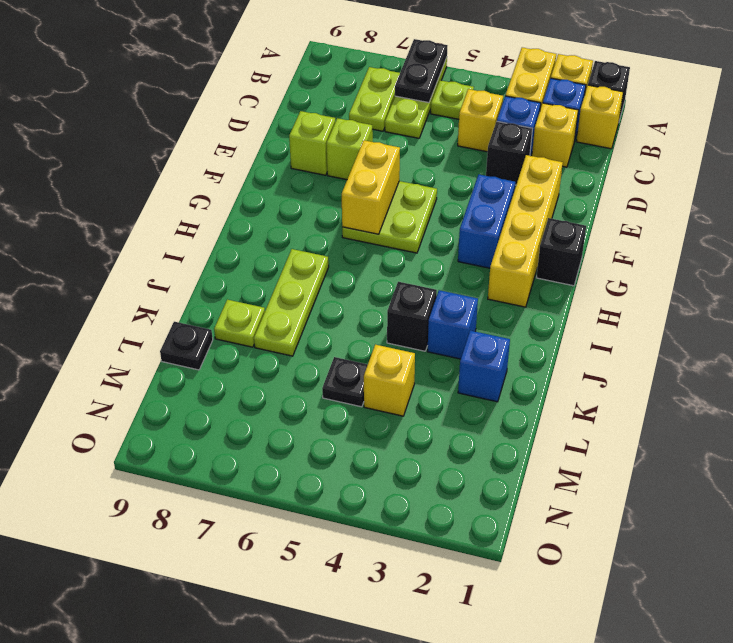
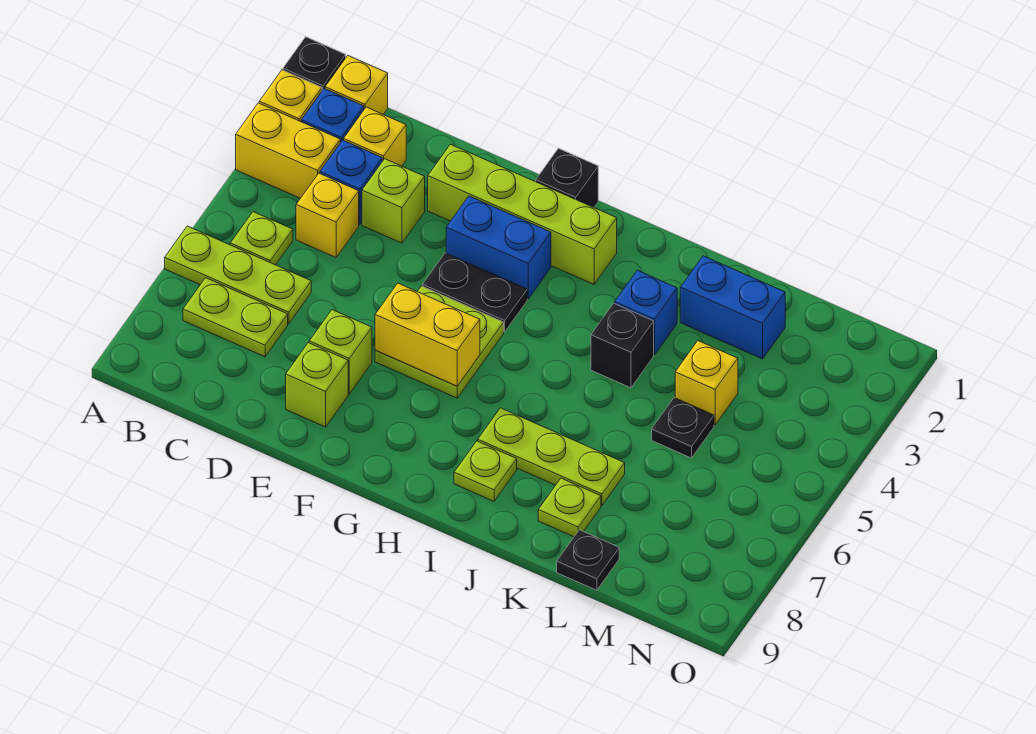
black 1x2 plate [395,39,447,103] -> black 1x2 plate moved to [423,253,527,332]
black 1x1 brick [486,121,532,185] -> lime 1x1 brick [362,159,425,243]
yellow 1x4 brick [488,155,563,307] -> lime 1x4 brick [428,144,617,284]
none -> lime 1x1 plate [454,441,517,501]
blue 1x1 brick [458,331,510,402] -> blue 1x2 brick [680,256,785,359]

